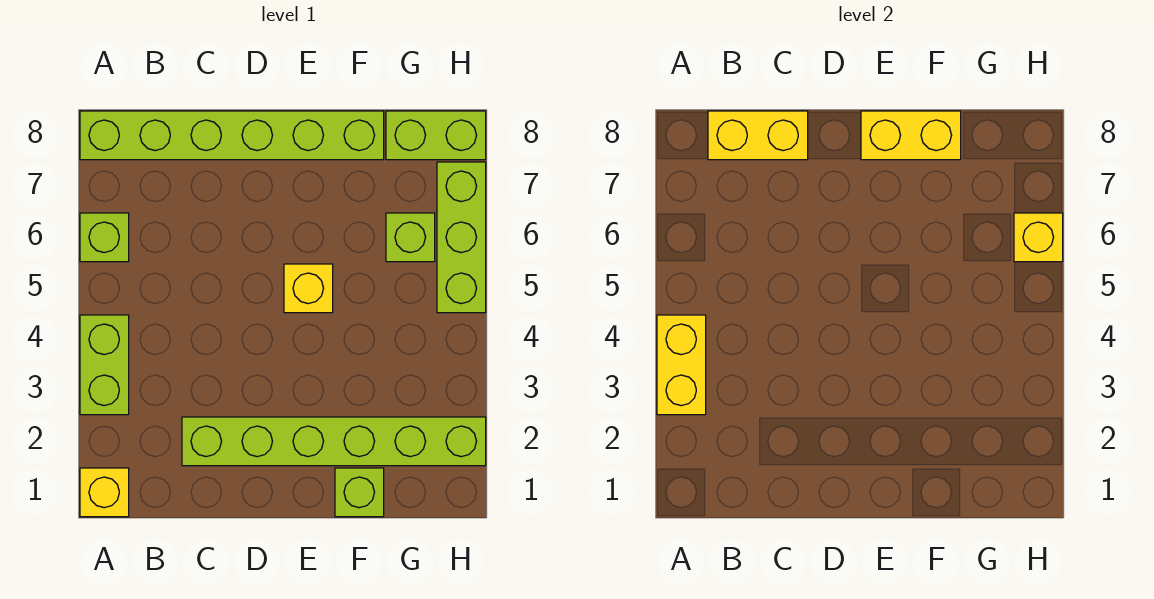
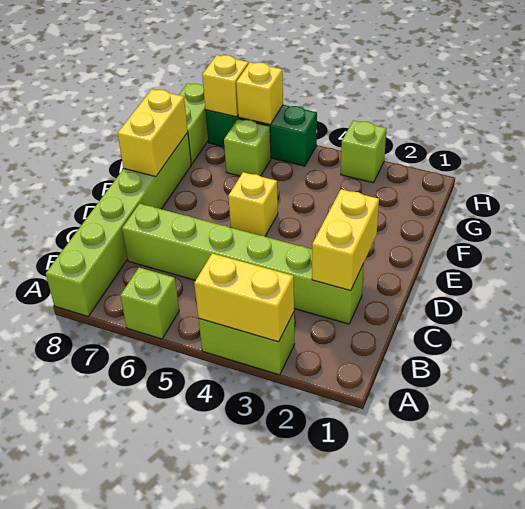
yellow 1x1 brick [80,468,129,517] -> yellow 1x1 brick moved to [202,55,248,117]
yellow 1x2 brick [708,111,808,160] -> yellow 1x2 brick moved to [312,189,379,291]
lime 1x6 brick [182,417,486,466] -> lime 1x6 brick turned to [122,204,364,324]
lime 1x1 brick [335,468,384,517] -> lime 1x1 brick moved to [341,120,386,183]
lime 1x3 brick [437,162,486,313] -> green 1x3 brick [205,105,317,166]

